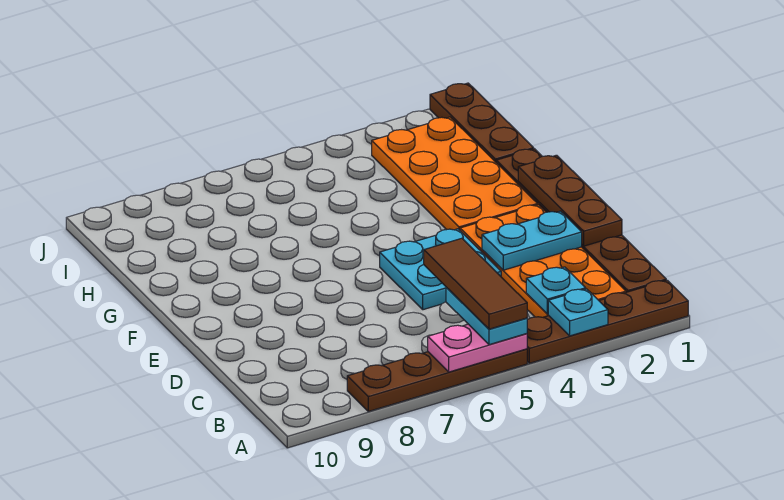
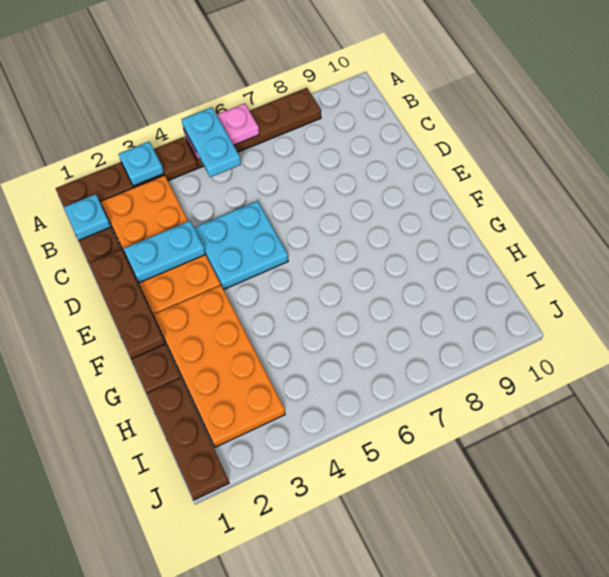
brown 1x3 tile [424,238,527,329] -> none
cyan 1x1 plate [526,267,586,314] -> cyan 1x1 plate moved to [64,194,111,240]

